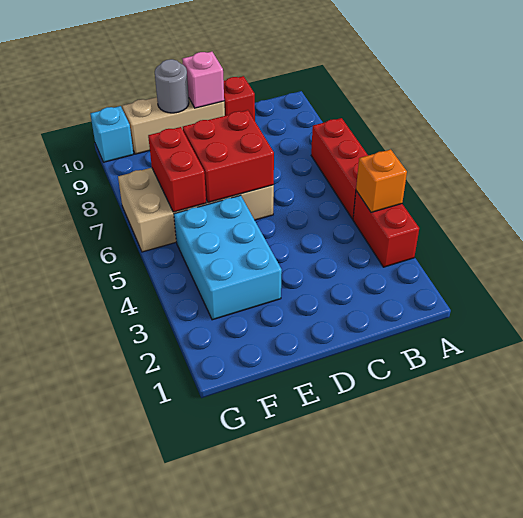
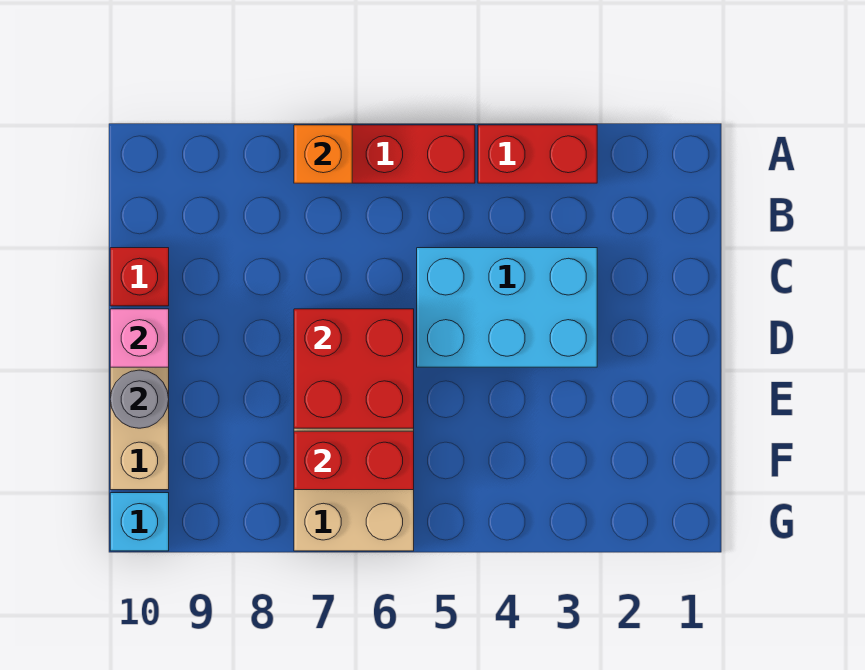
orange 1x1 brick [356,149,407,212] -> orange 1x1 brick moved to [294,125,352,183]
cyan 2x3 brick [174,195,282,320] -> cyan 2x3 brick moved to [417,248,597,367]

